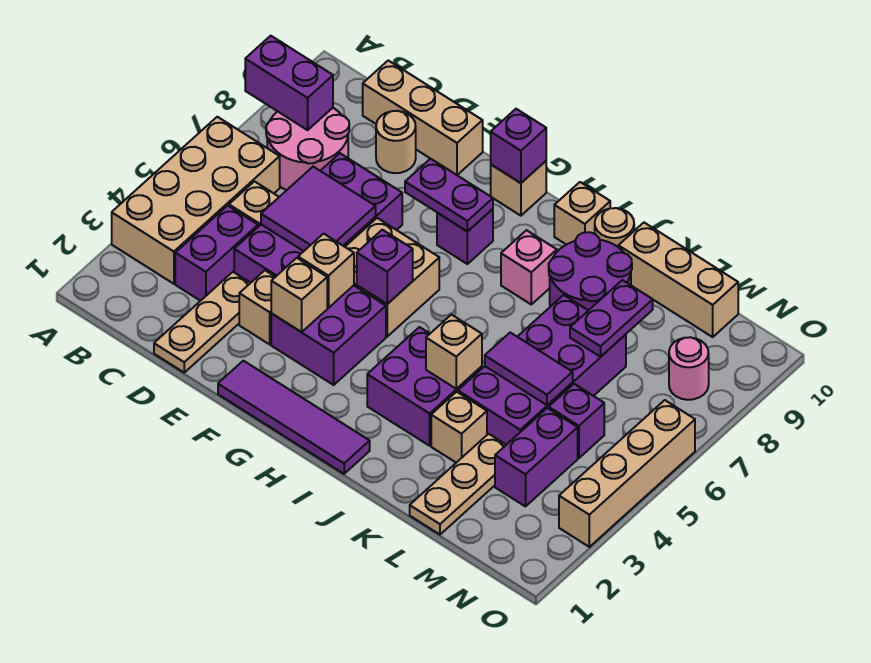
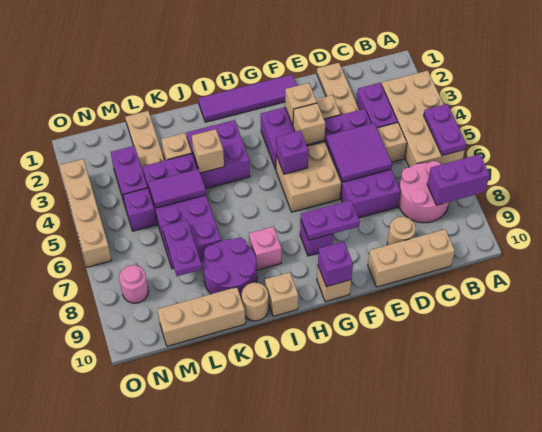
none -> purple 1x2 plate [424,104,466,156]

